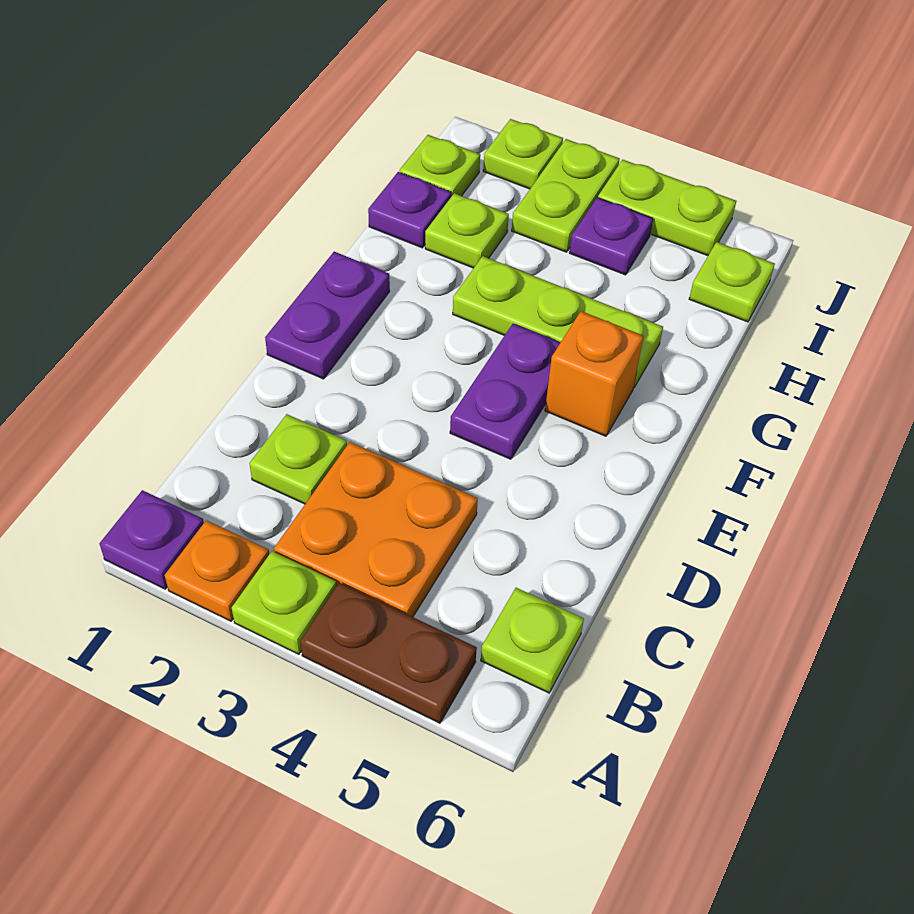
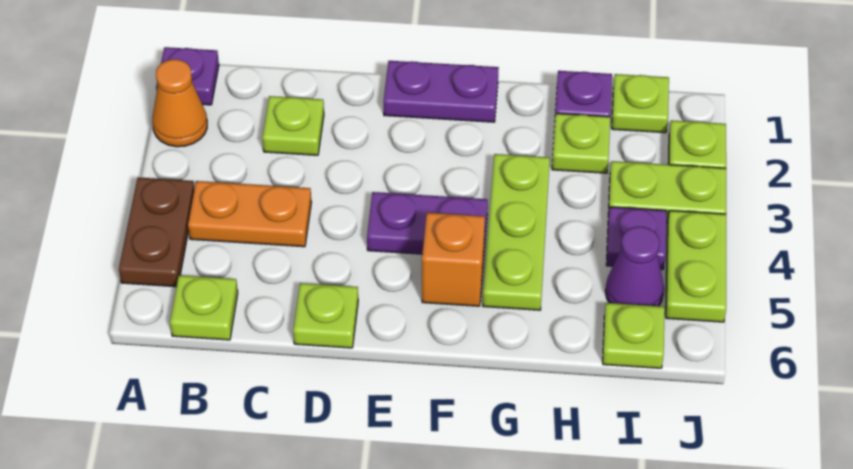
orange 1x1 plate [165,520,269,621] -> orange 1x1 cone [152,59,207,147]
lime 1x1 plate [232,551,337,654] -> lime 1x1 plate moved to [293,283,358,348]
orange 2x2 plate [274,442,478,617] -> orange 1x2 plate [188,181,311,247]
none -> purple 1x1 cone [605,227,664,306]

